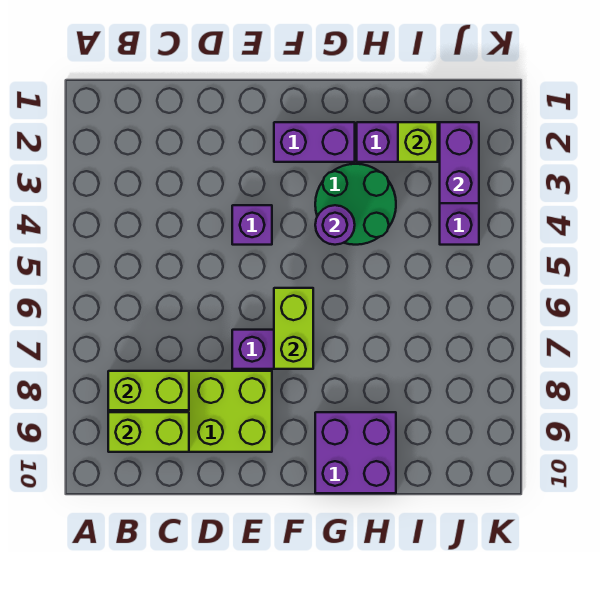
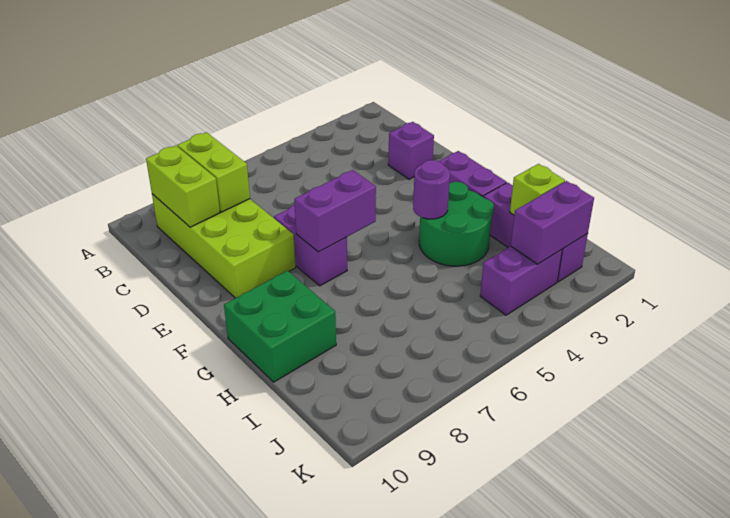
purple 1x1 brick [232,205,272,245] -> purple 1x1 brick moved to [388,122,434,179]
lime 1x2 brick [274,288,313,369] -> purple 1x2 brick [294,170,376,252]
purple 2x2 brick [315,412,396,493] -> green 2x2 brick [224,271,336,382]

